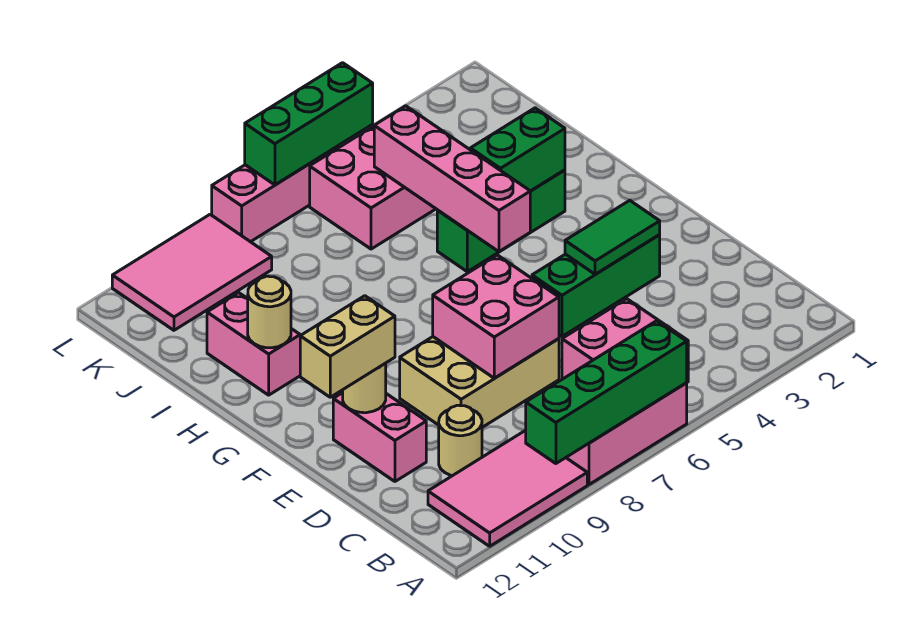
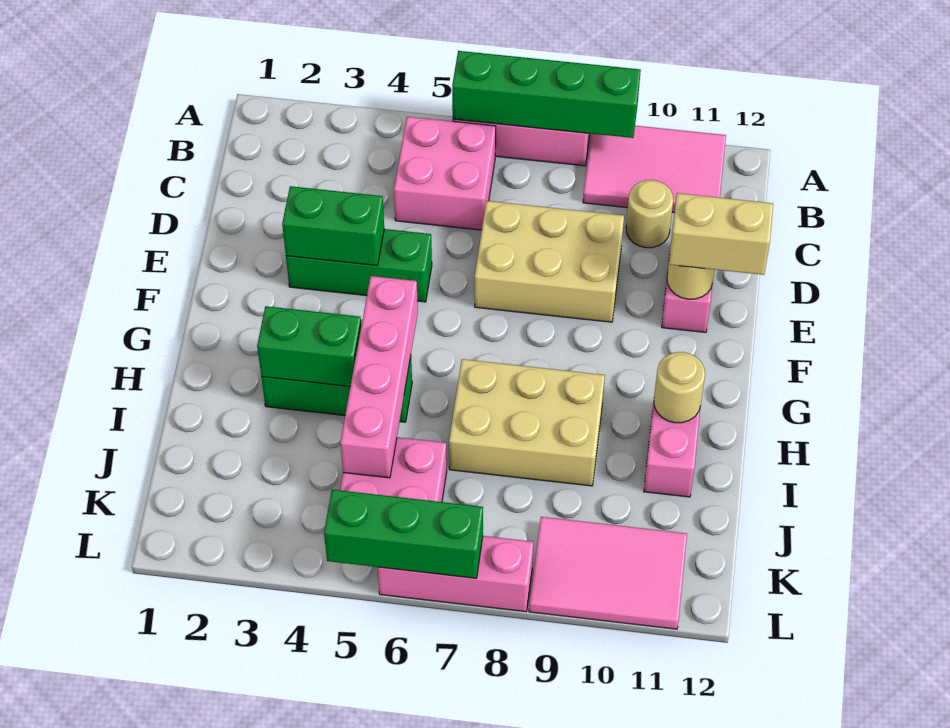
pink 2x2 brick [433,255,559,378] -> none
green 1x2 tile [565,200,660,274] -> green 1x2 brick [282,186,384,266]
none -> tan 2x3 brick [449,359,605,486]

